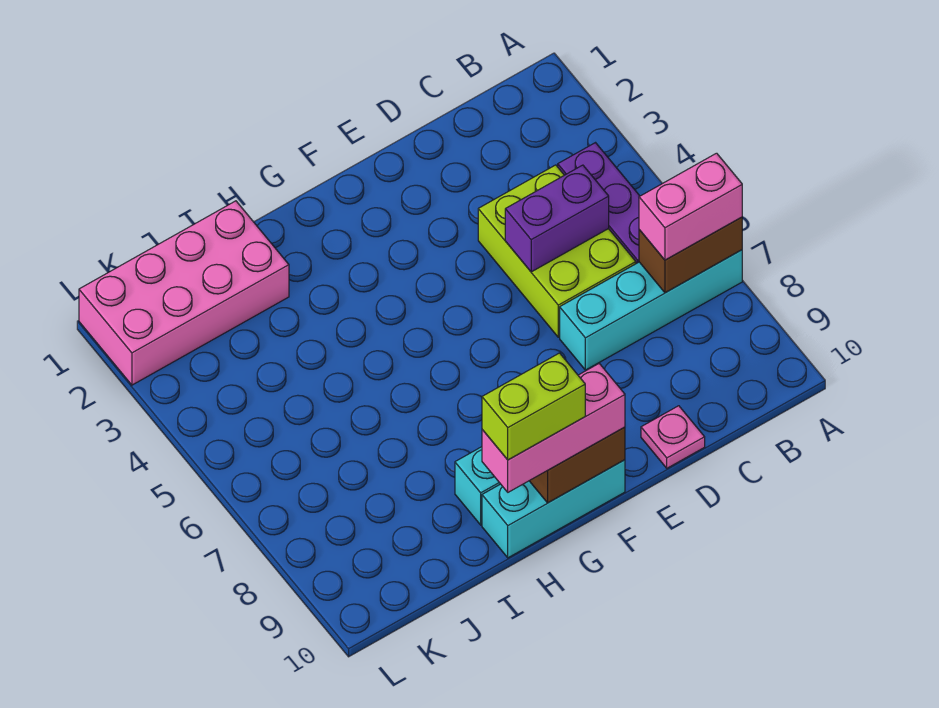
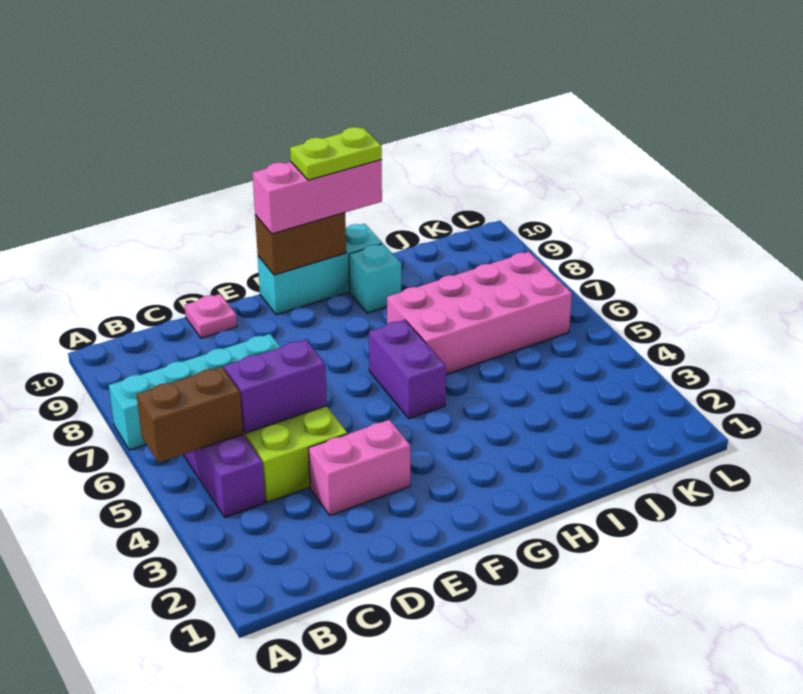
brown 1x2 brick [639,217,742,293] -> brown 1x2 brick moved to [137,367,243,463]
pink 1x2 brick [639,153,742,260] -> pink 1x2 brick moved to [308,420,410,515]
none -> purple 1x2 brick [369,320,446,419]
lime 1x2 brick [482,353,585,460] -> lime 1x2 plate [290,127,382,180]
pink 2x4 brick [79,201,289,385] -> pink 2x4 brick moved to [387,252,572,374]

